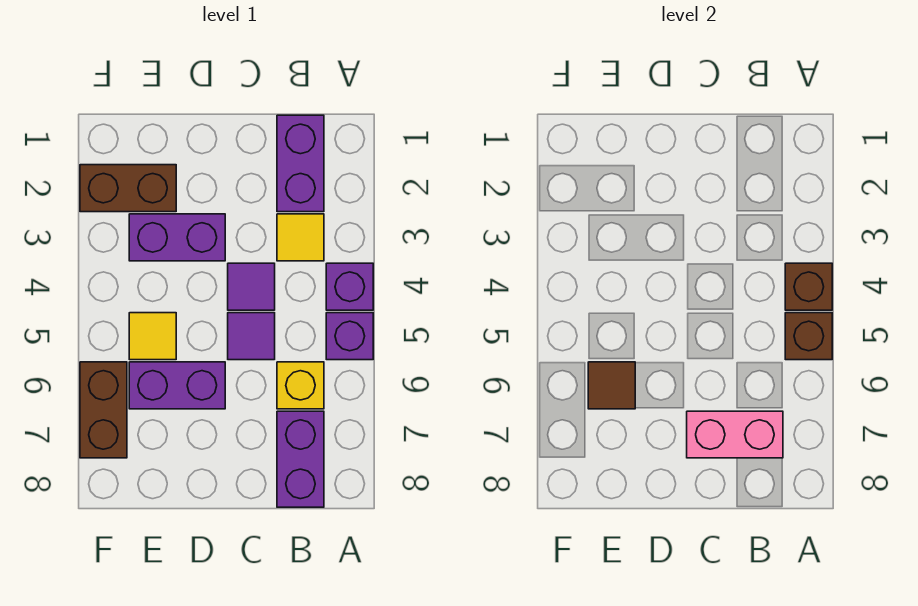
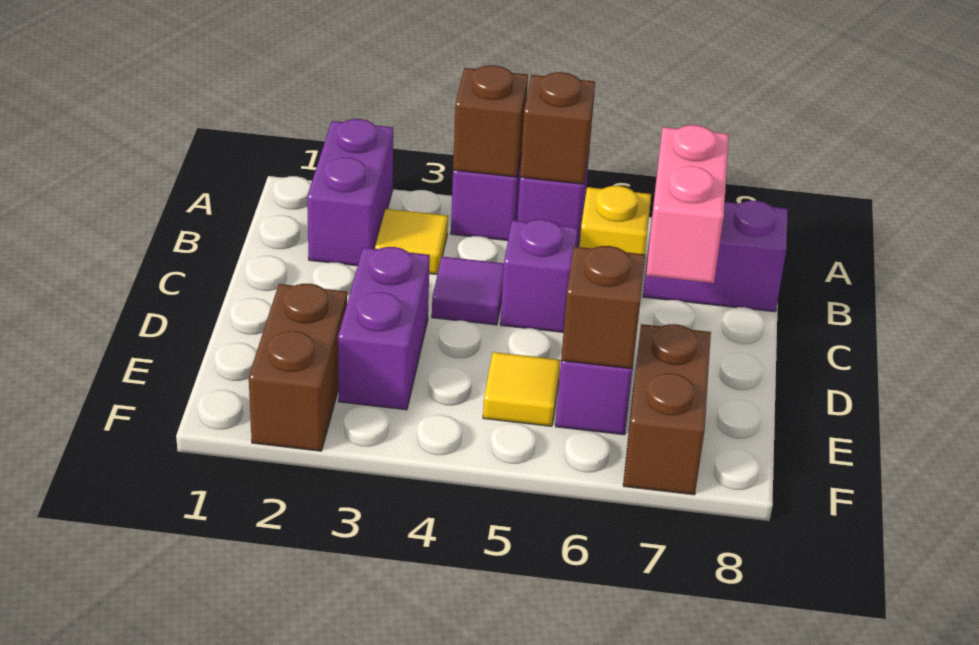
purple 1x2 brick [277,115,324,212] -> purple 1x2 brick turned to [307,119,393,266]
purple 1x1 tile [228,313,275,360] -> purple 1x1 brick [500,219,577,332]
brown 1x1 tile [588,362,635,409] -> brown 1x1 brick [561,246,645,369]
brown 1x2 brick [80,362,127,458] -> brown 1x2 brick turned to [623,324,711,495]

